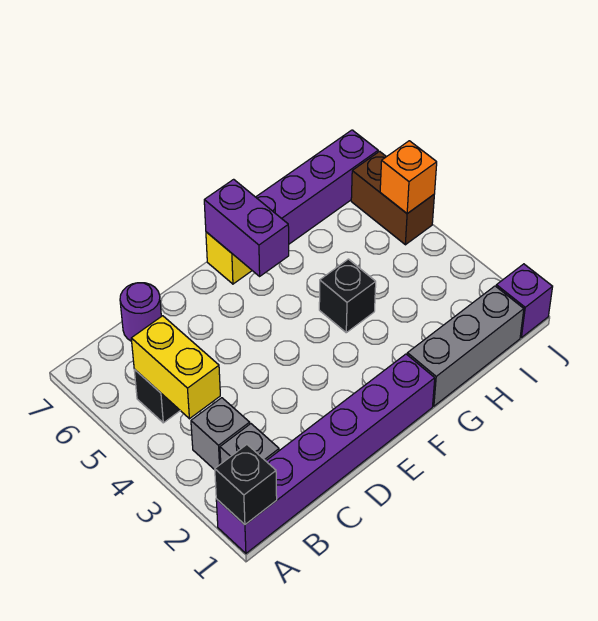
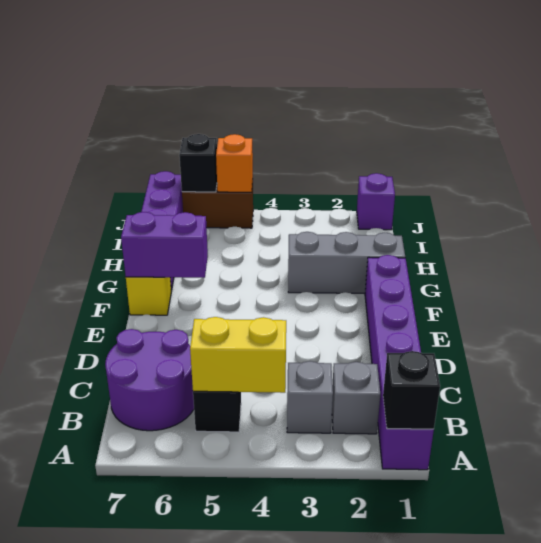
purple 1x1 round brick [120,283,161,341] -> purple 2x2 round brick [105,329,194,431]
grey 1x3 brick [407,286,524,406] -> grey 1x3 brick turned to [288,232,405,294]
black 1x1 brick [319,259,376,333] -> black 1x1 brick moved to [179,134,217,192]

